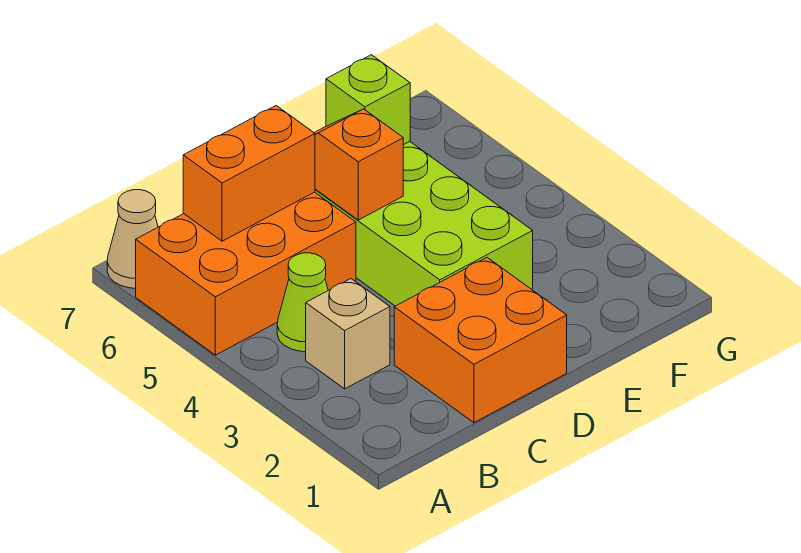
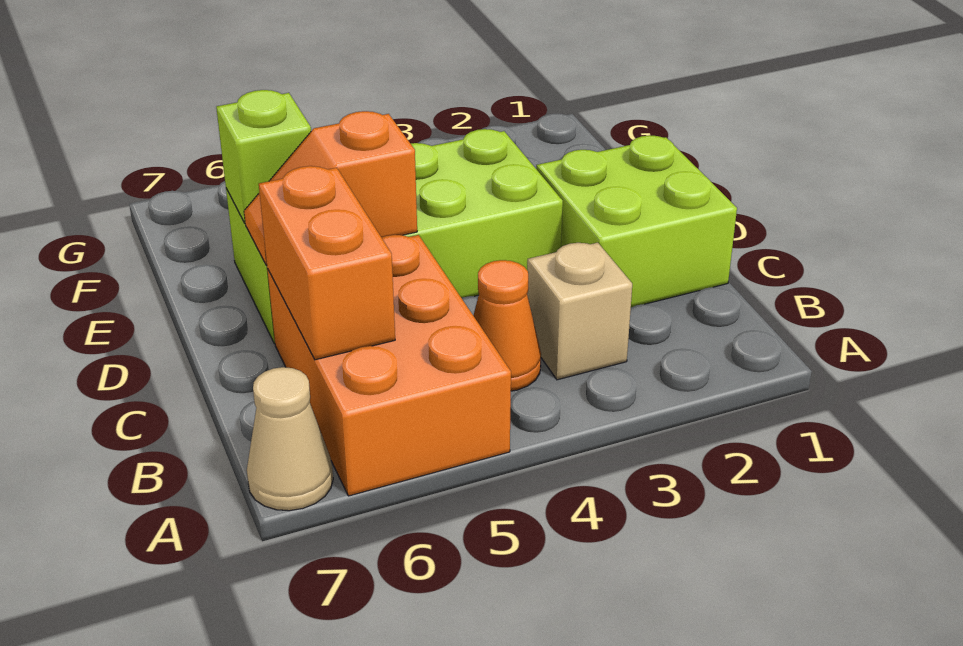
lime 1x1 cone [277,253,328,352] -> orange 1x1 cone [473,260,541,391]
orange 2x2 brick [394,258,567,423] -> lime 2x2 brick [536,135,737,307]

